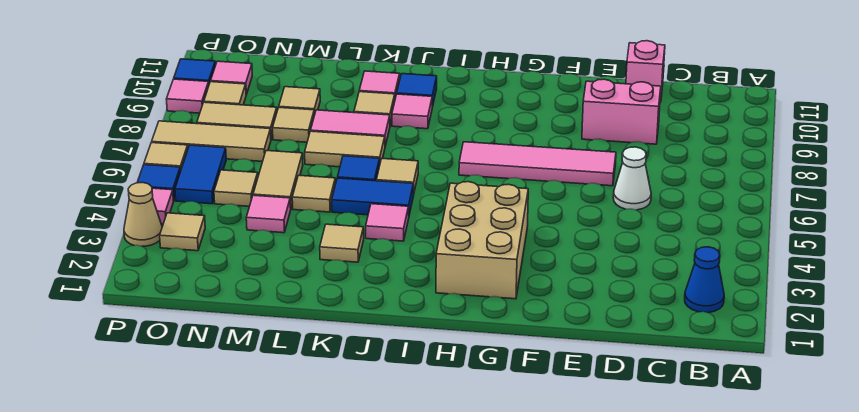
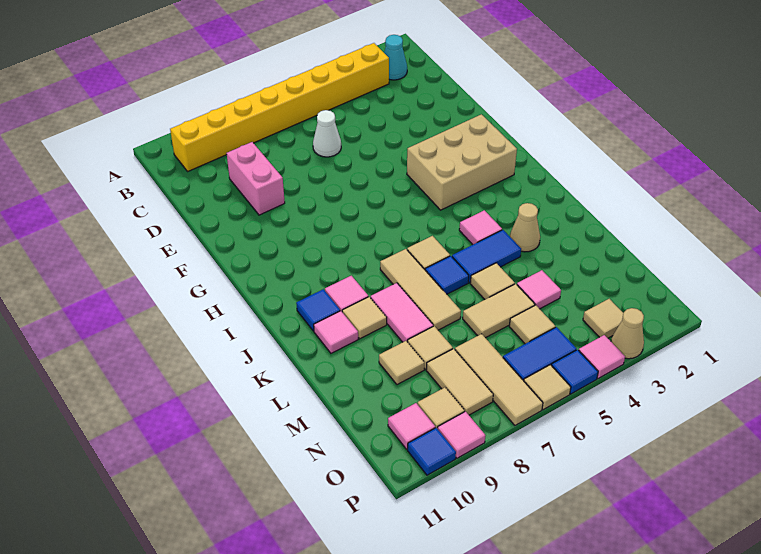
blue 1x1 cone [685,247,724,313] -> cyan 1x1 cone [384,35,407,80]
none -> yellow 1x8 brick [170,43,389,171]
pink 1x1 brick [626,41,665,102] -> none
pink 1x4 tile [459,142,616,186] -> none
blue 1x2 tile [332,178,414,215] -> blue 1x2 tile turned to [452,230,521,283]
tan 1x1 tile [320,224,364,262] -> tan 1x1 cone [510,203,540,252]
tan 1x2 tile [305,131,385,167] -> tan 1x3 tile [380,249,461,330]

